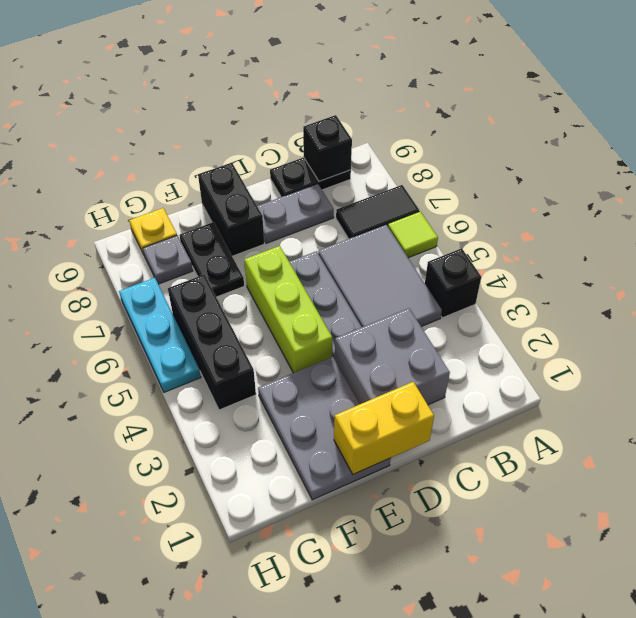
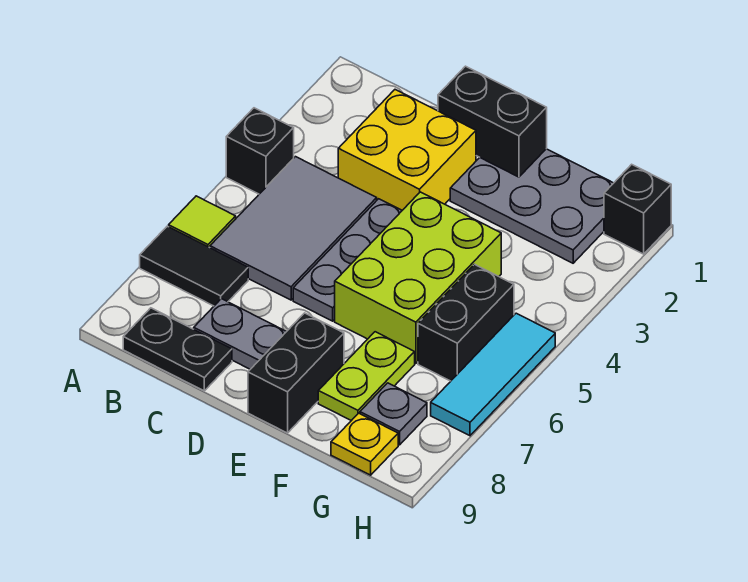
black 1x1 brick [303,115,352,181] -> black 1x1 brick moved to [604,164,671,254]
grey 2x2 brick [335,308,450,405] -> yellow 2x2 brick [338,90,476,210]
yellow 1x2 brick [334,382,434,474] -> black 1x2 brick [438,66,547,177]
grey 2x3 plate [258,357,391,500] -> grey 2x3 plate turned to [450,149,613,263]
lime 1x3 brick [244,246,332,373] -> lime 2x3 brick [335,192,501,363]
black 1x2 plate [180,222,244,297] -> lime 1x2 plate [318,332,415,421]
black 1x3 brick [168,275,256,410] -> black 1x2 brick [418,264,514,381]
cyan 1x3 plate [119,278,201,392] -> cyan 1x3 tile [431,313,555,436]

